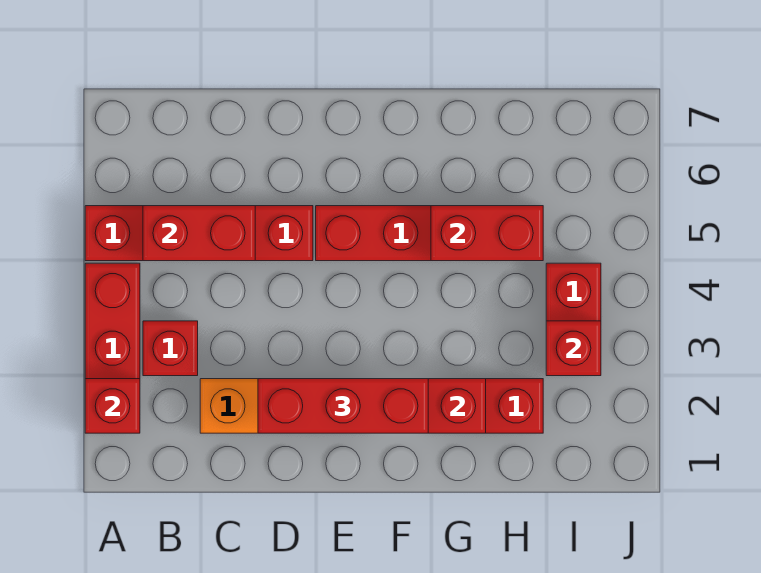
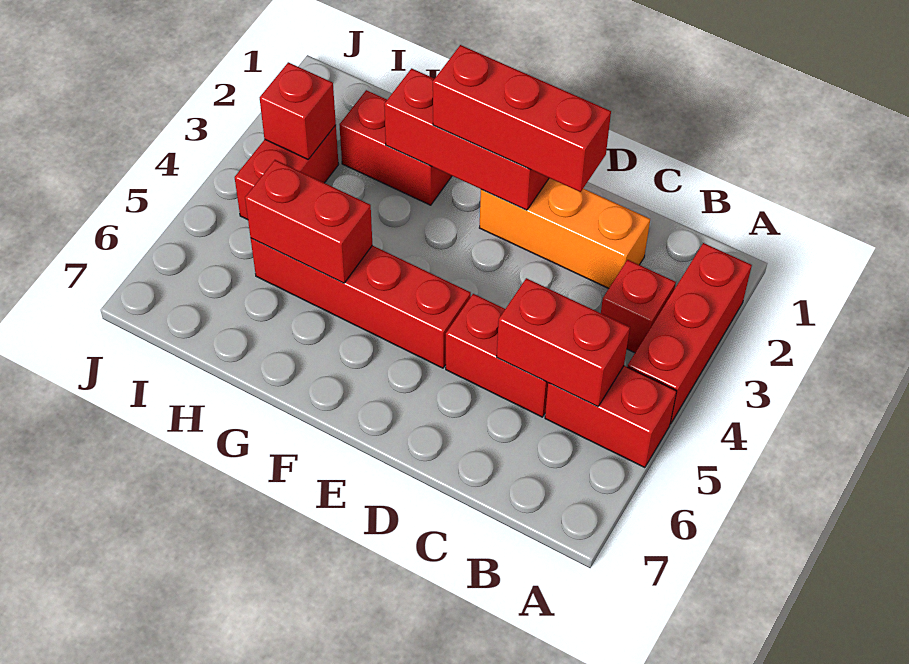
red 1x1 brick [85,379,140,433] -> none

